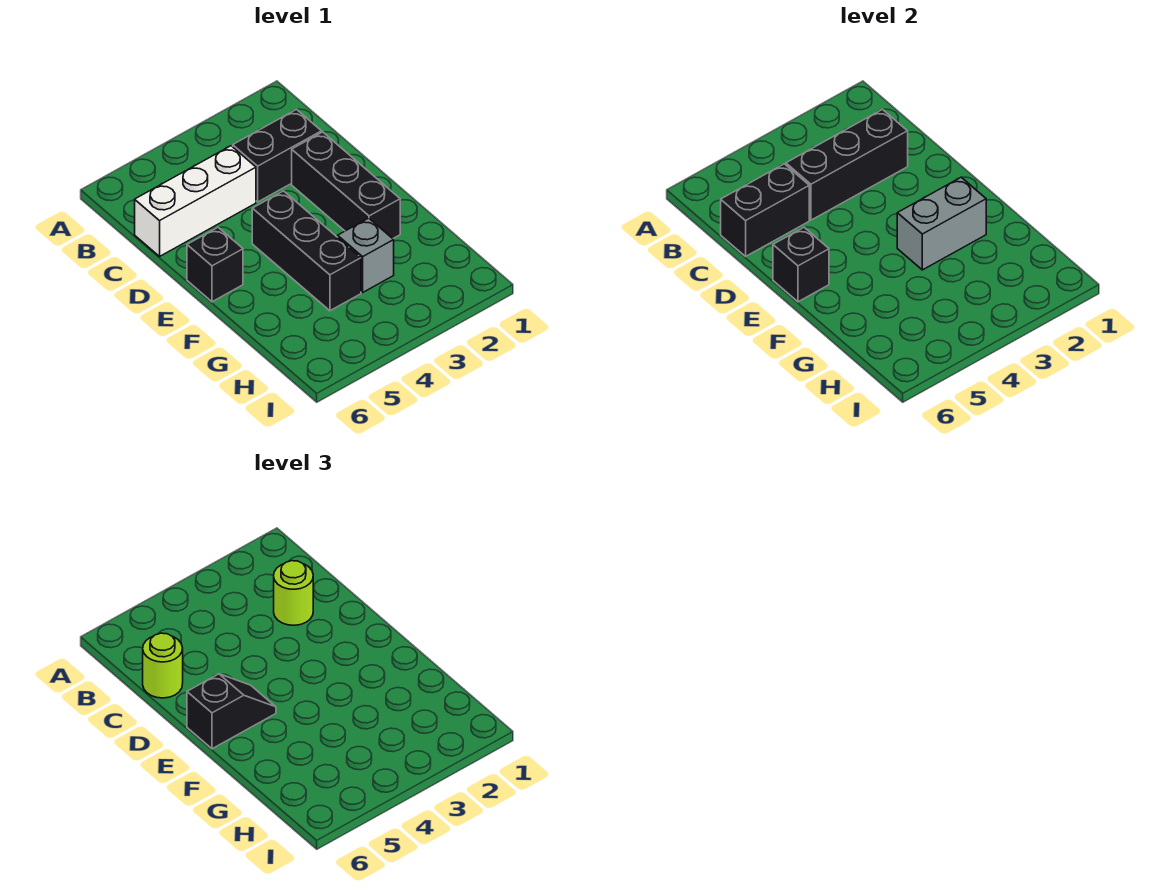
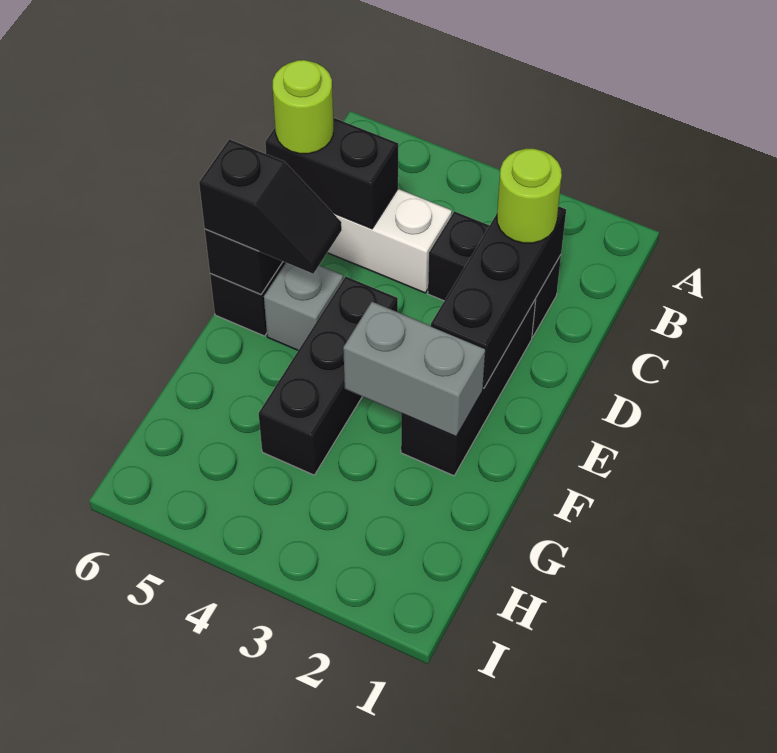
black 1x3 brick [786,109,908,220] -> black 1x3 brick turned to [431,206,566,388]
grey 1x1 brick [338,218,394,292] -> grey 1x1 brick moved to [264,263,343,350]

